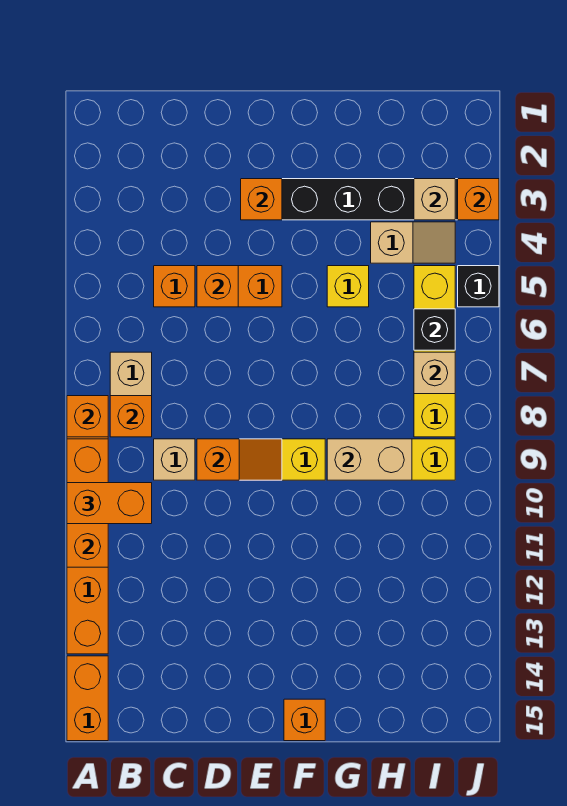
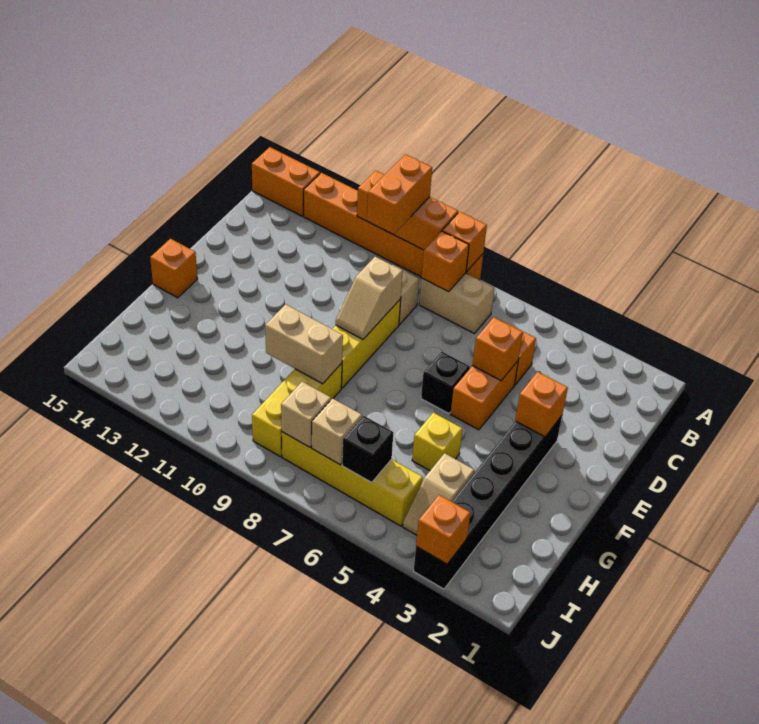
orange 1x2 slope [197,439,282,480] -> tan 1x2 slope [336,257,403,339]
tan 1x2 brick [327,439,412,480] -> tan 1x2 brick turned to [265,304,343,384]
tan 1x1 brick [414,179,455,220] -> tan 1x1 brick moved to [281,382,331,447]
black 1x1 brick [458,266,499,307] -> black 1x1 brick moved to [421,351,470,414]

